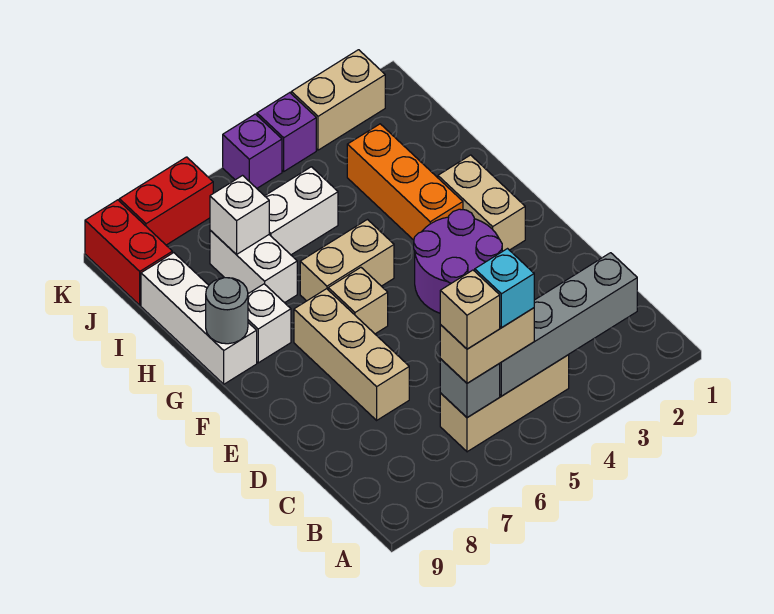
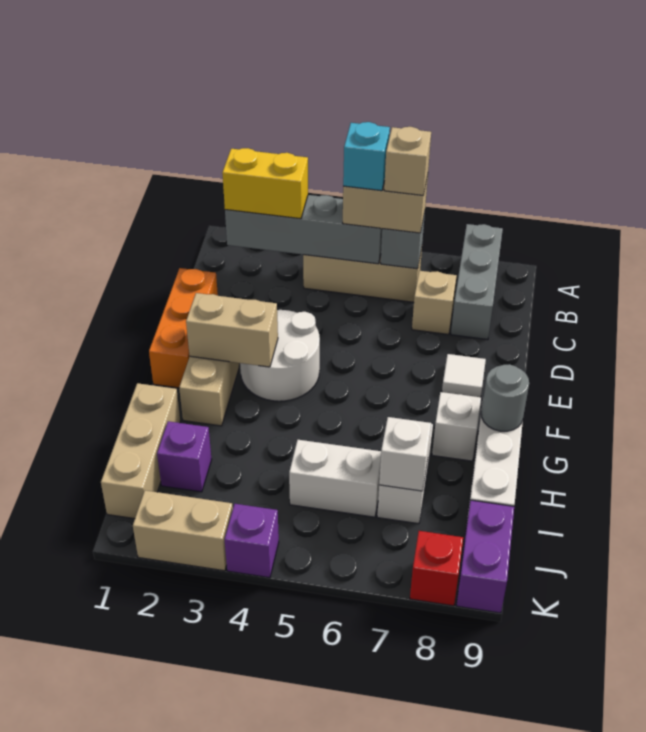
none -> grey 1x3 brick [451,224,503,340]
none -> yellow 1x2 brick [222,148,308,219]
tan 1x3 brick [294,289,409,420] -> tan 1x3 brick moved to [101,383,180,519]
purple 2x2 round brick [414,209,502,313] -> white 2x2 round brick [240,310,320,401]
none -> white 1x1 tile [442,354,486,397]
tan 1x1 brick [328,267,388,334] -> tan 1x1 brick moved to [412,271,457,334]
orange 1x3 brick [347,124,463,240] -> orange 1x3 brick moved to [149,268,218,388]
tan 1x2 brick [300,220,394,301] -> tan 1x2 brick moved to [186,293,278,367]
red 1x2 brick [85,200,172,305] -> purple 1x2 brick [456,500,514,613]
purple 1x1 brick [223,114,282,188] -> purple 1x1 brick moved to [157,421,212,492]
red 1x2 brick [119,157,213,245] -> red 1x1 brick [410,531,463,606]

